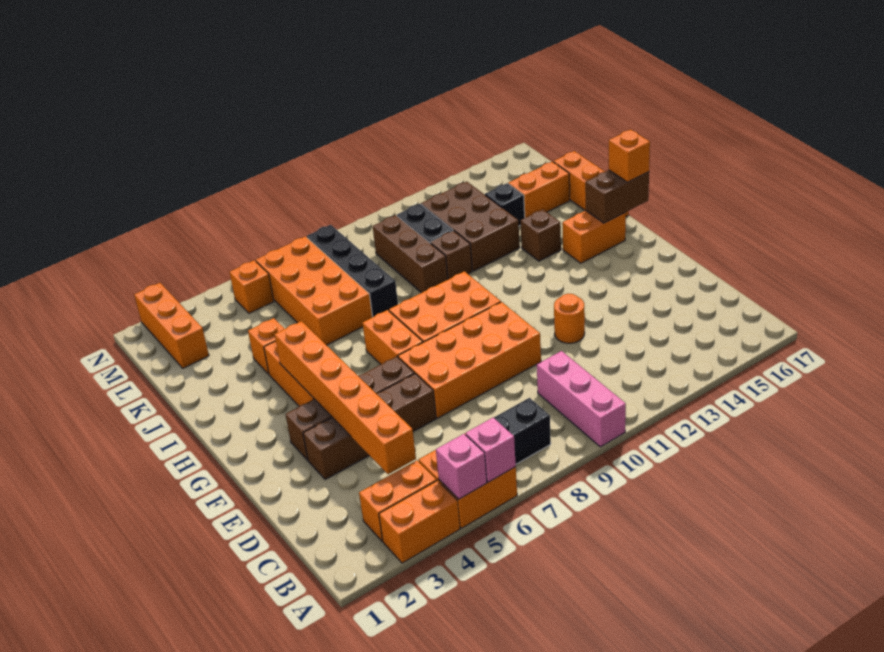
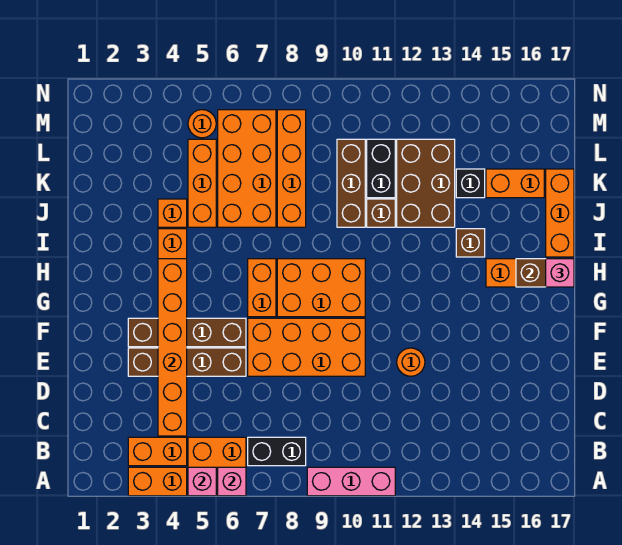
pink 1x3 brick [537,351,626,447] -> pink 1x3 brick turned to [307,467,395,496]
orange 1x1 brick [609,130,650,182] -> pink 1x1 brick [546,259,574,287]
black 1x4 brick [307,225,398,317] -> orange 1x4 brick [277,110,306,227]
orange 1x3 brick [134,283,209,368] -> orange 1x3 brick moved to [188,139,216,227]
orange 1x1 brick [229,260,274,313] -> orange 1x1 round brick [188,110,216,138]

